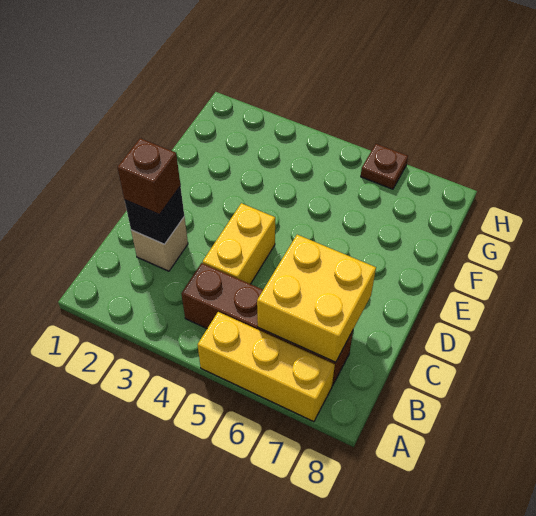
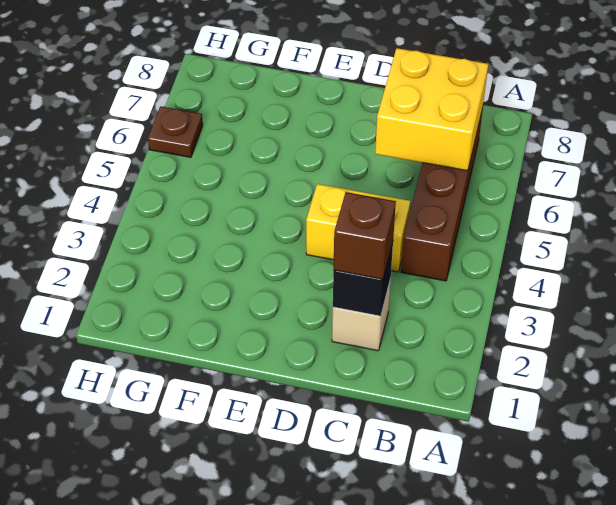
yellow 1x3 brick [198,312,335,422] -> none

